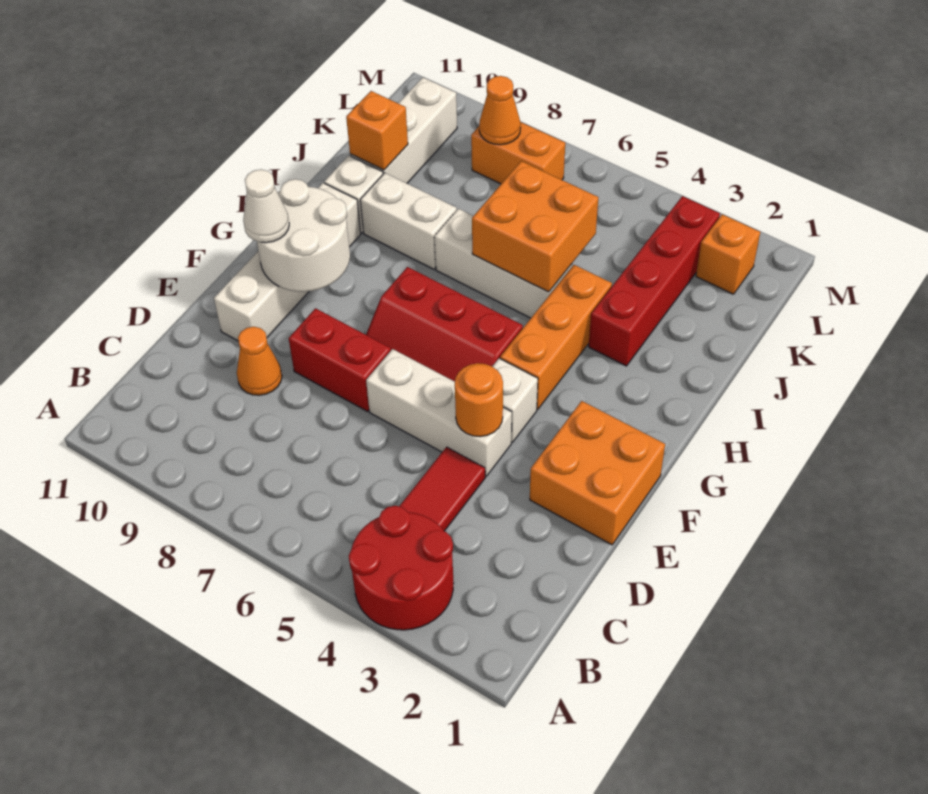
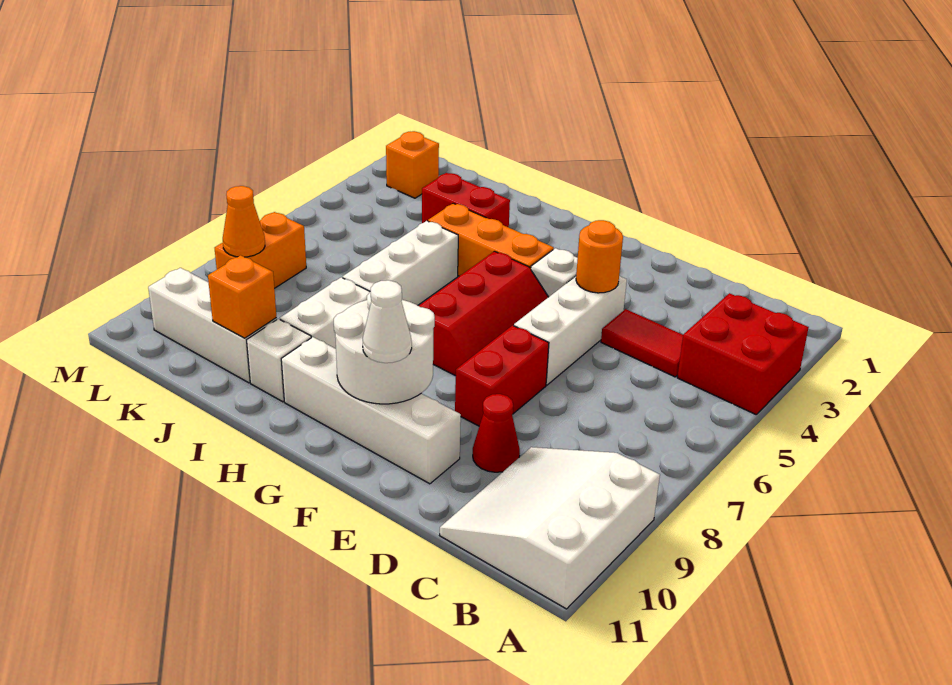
red 2x2 round brick [349,506,454,630] -> red 2x2 brick [677,293,809,414]
none -> white 3x3 slope [440,447,660,609]
orange 1x1 cone [237,327,282,395] -> red 1x1 cone [473,394,520,472]
orange 2x2 brick [530,401,665,545] -> none
red 1x4 brick [589,196,720,366] -> red 1x2 brick [422,173,510,227]
orange 2x2 brick [472,161,598,292] -> none

